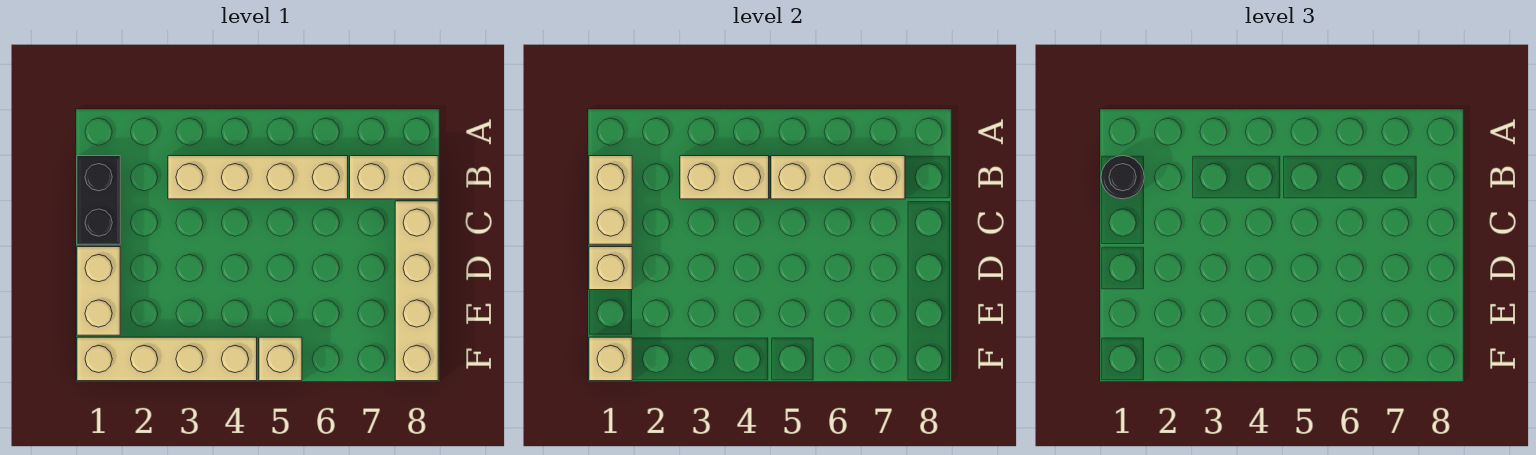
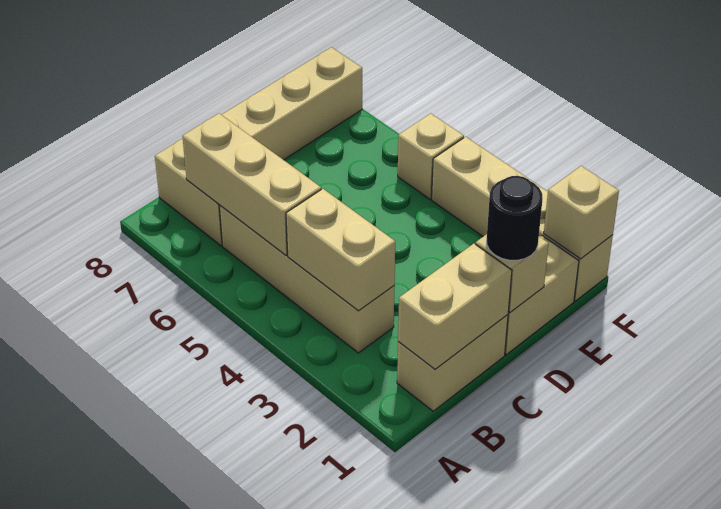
black 1x2 brick [77,156,120,244] -> tan 1x2 brick [397,315,508,411]
black 1x1 round brick [1101,156,1144,199] -> black 1x1 round brick moved to [487,176,543,260]

